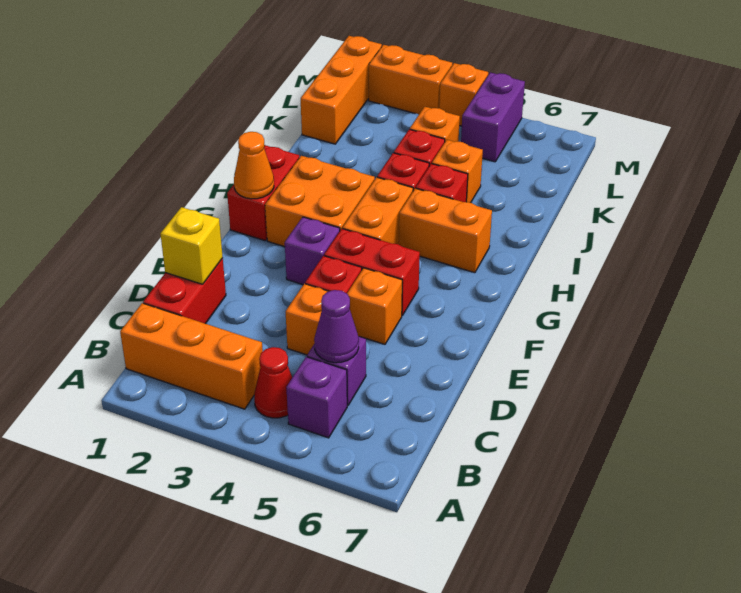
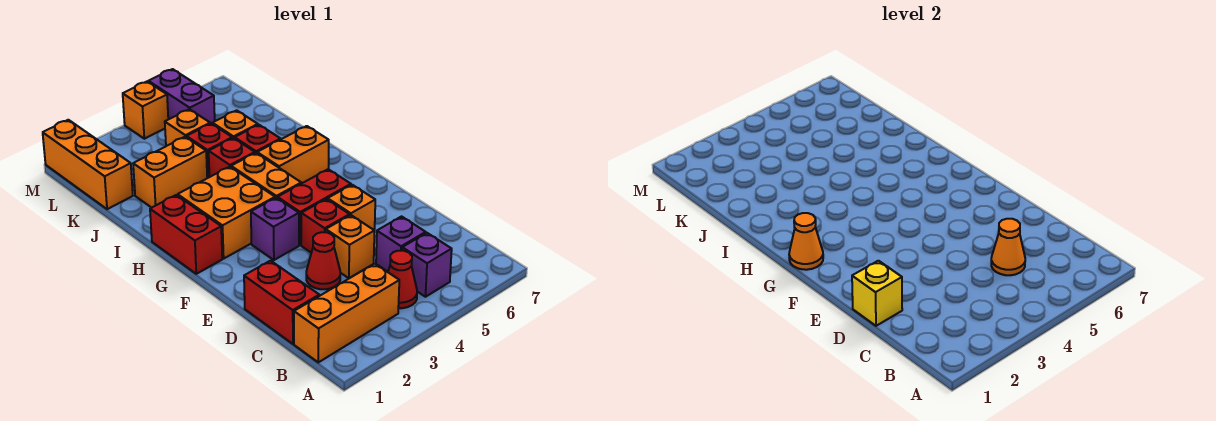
purple 1x1 cone [314,290,359,363] -> orange 1x1 cone [991,219,1025,275]
none -> red 1x1 cone [306,232,340,289]
orange 1x2 brick [369,45,452,114] -> orange 1x2 brick moved to [133,137,207,208]

